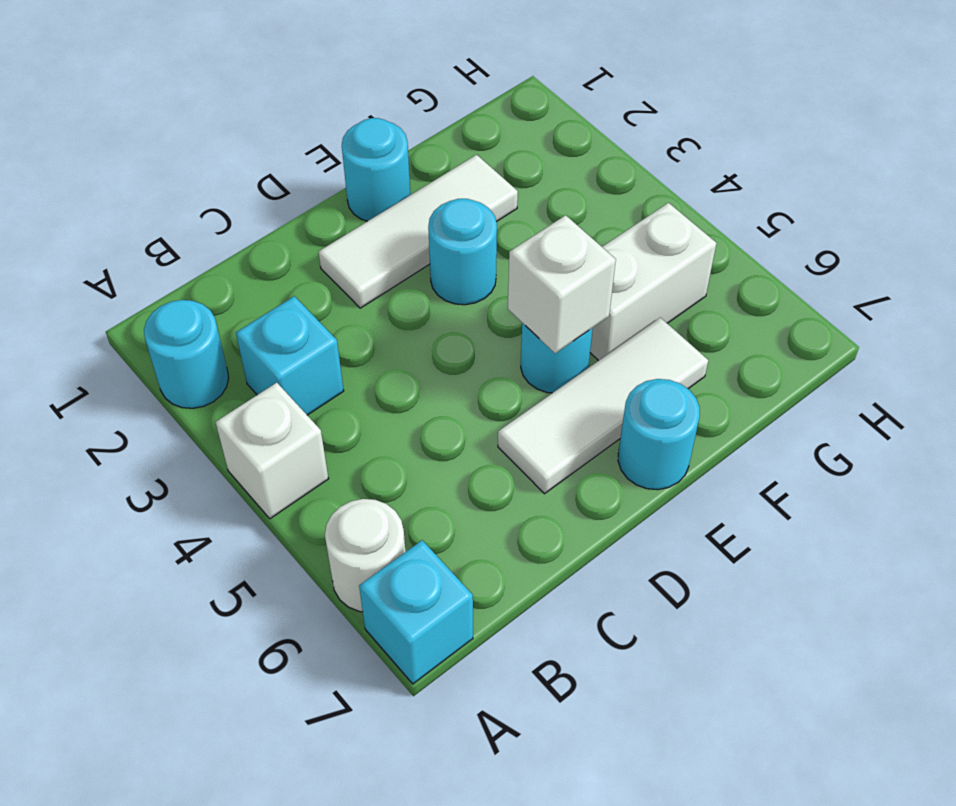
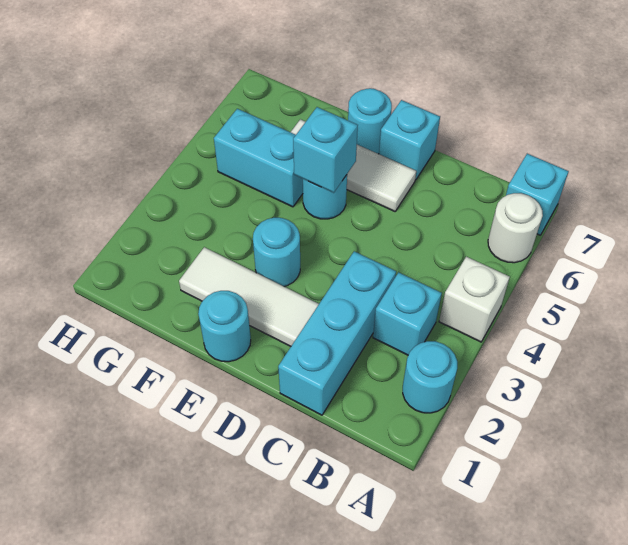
none -> cyan 1x3 brick [278,251,396,415]
none -> cyan 1x1 brick [379,100,440,180]
white 1x1 brick [508,215,616,353] -> cyan 1x1 brick [293,107,358,193]
white 1x2 brick [590,203,716,361] -> cyan 1x2 brick [214,109,303,207]

